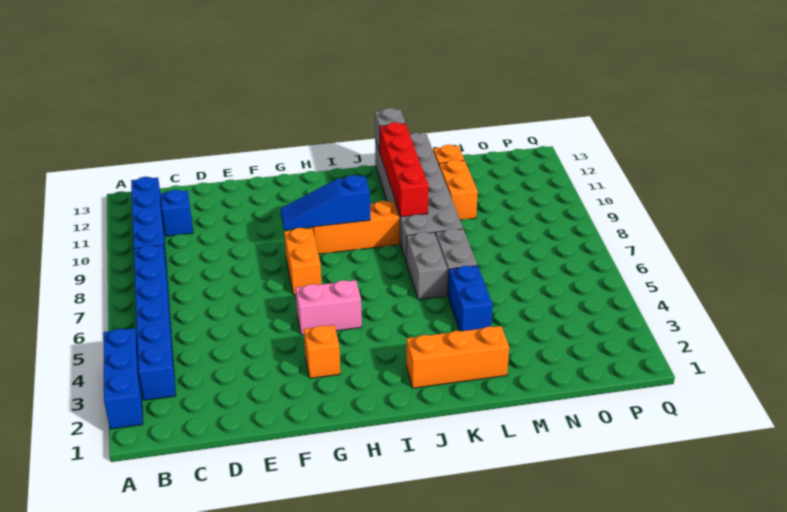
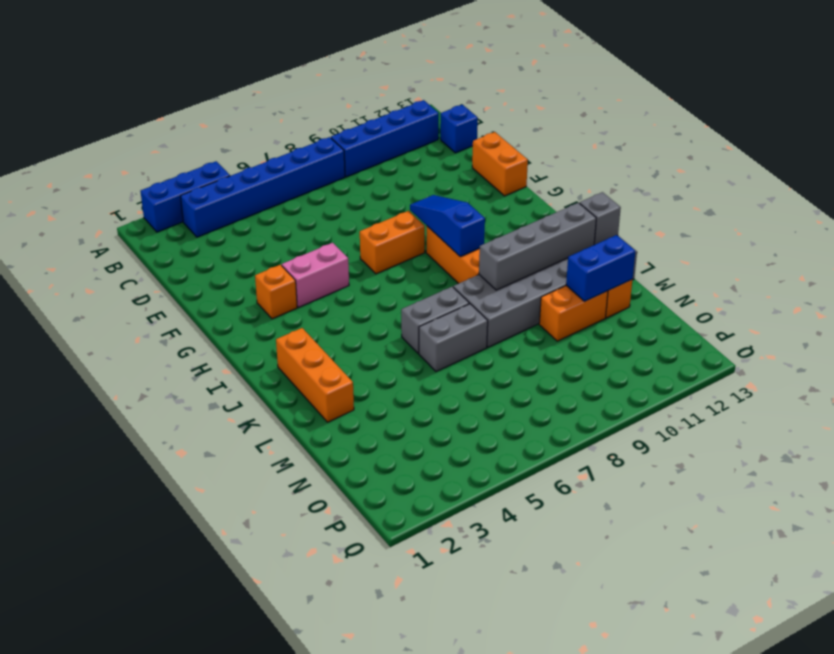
blue 1x1 brick [161,190,193,236] -> blue 1x1 brick moved to [440,105,478,153]
none -> orange 1x2 brick [472,132,528,196]
pink 1x2 brick [296,280,362,335] -> pink 1x2 brick turned to [282,243,349,307]
red 1x4 brick [380,122,429,217] -> grey 1x4 brick [479,203,596,290]
blue 1x2 brick [448,266,493,331] -> blue 1x2 brick moved to [566,235,635,302]

